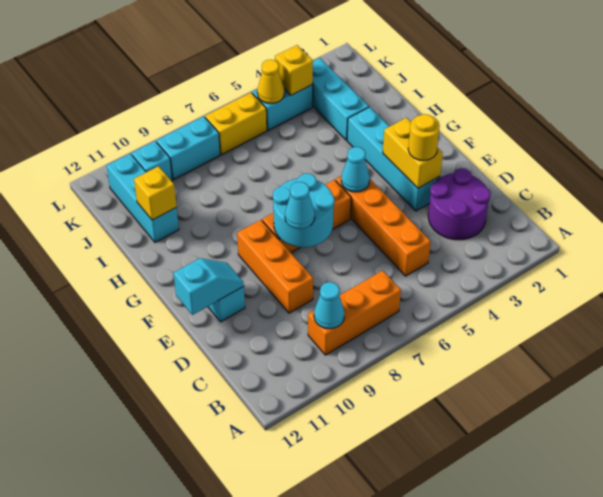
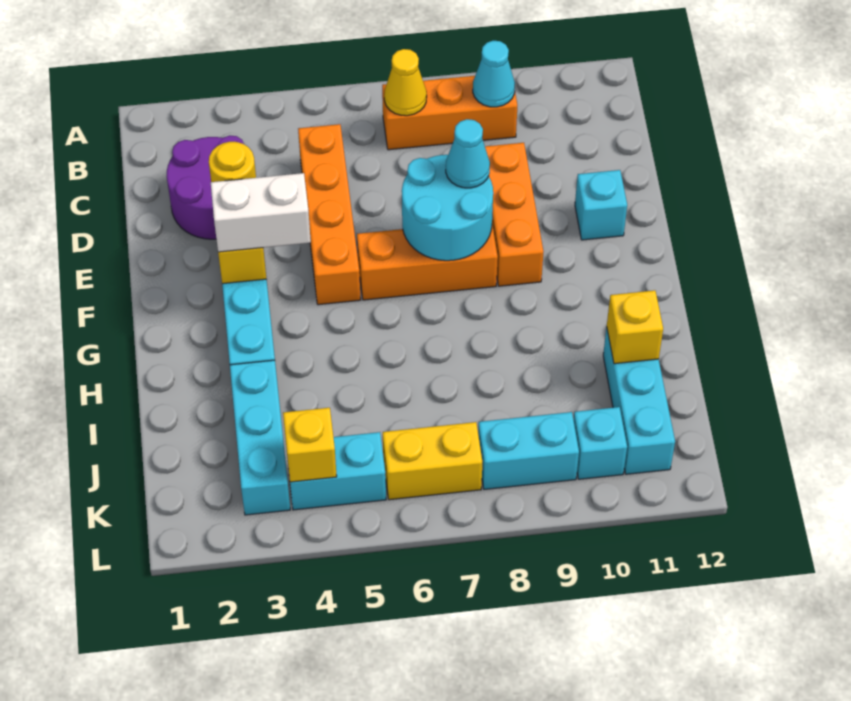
cyan 1x2 slope [174,258,244,315] -> none
none -> white 1x2 brick [211,173,311,252]
cyan 1x1 cone [341,147,370,192] -> none
yellow 1x1 cone [257,60,284,104] -> yellow 1x1 cone moved to [384,49,427,116]

